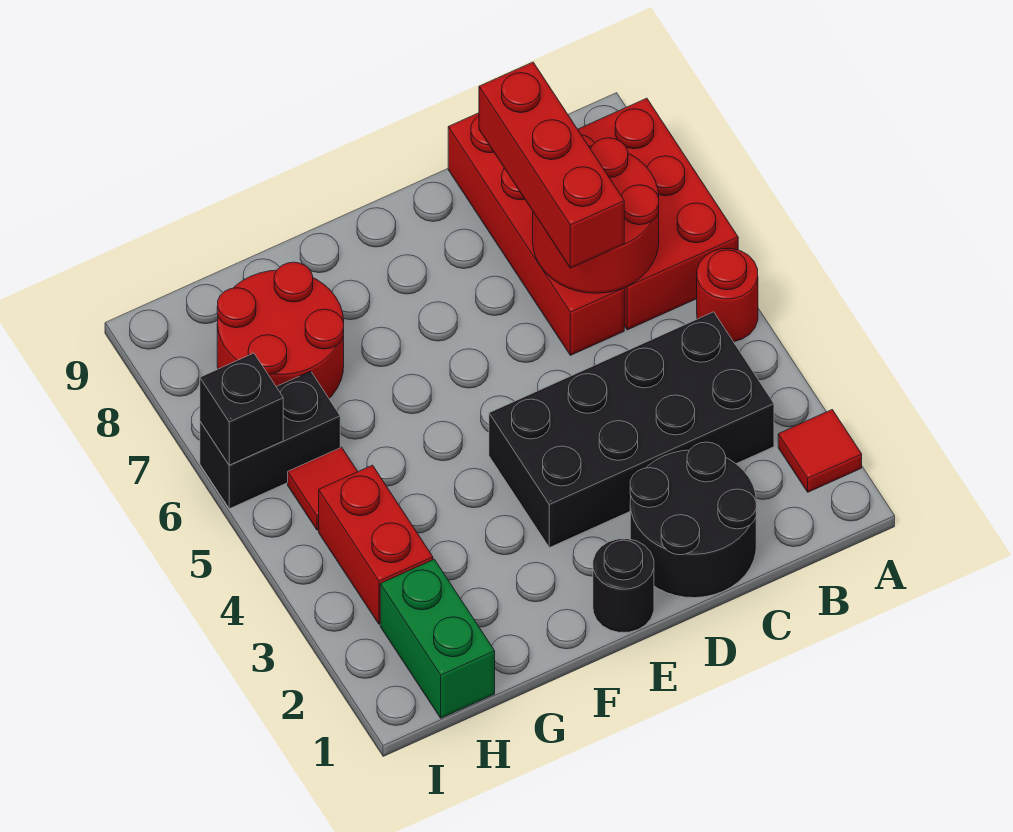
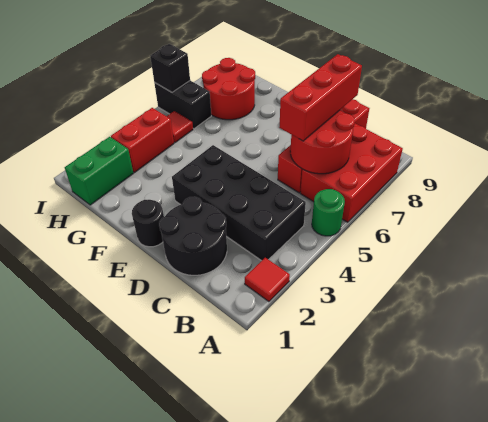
red 1x1 round brick [697,248,758,342] -> green 1x1 round brick [312,189,345,236]

